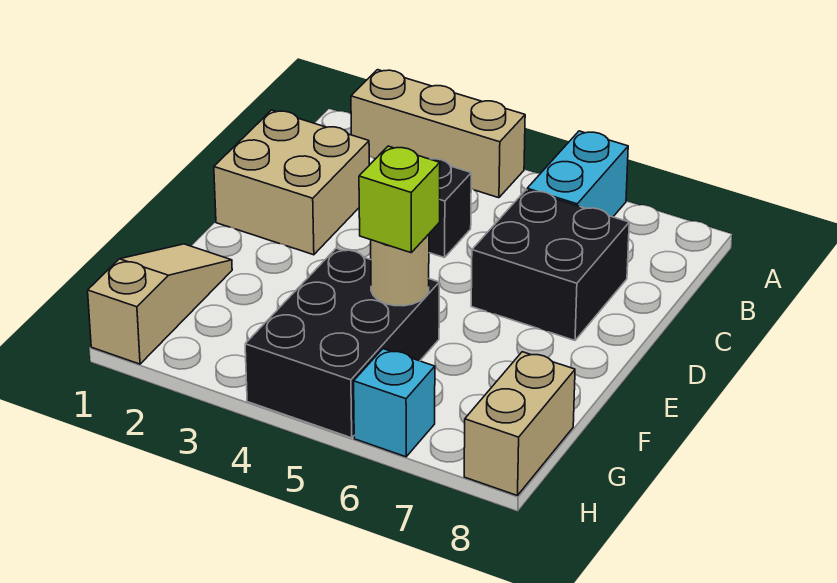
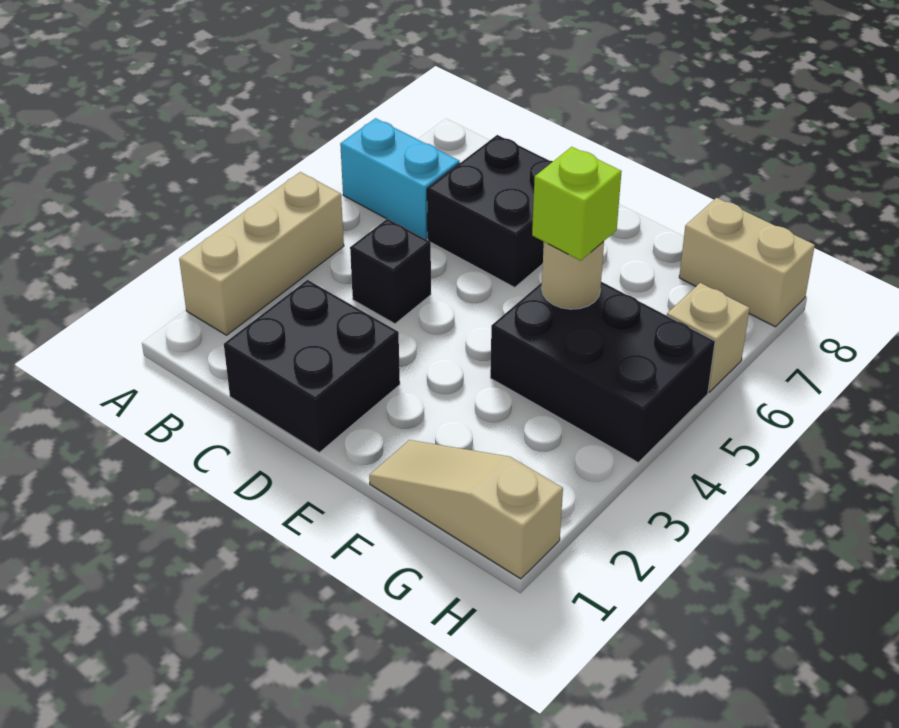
tan 2x2 brick [214,110,369,255] -> black 2x2 brick [224,280,400,452]
cyan 1x1 brick [354,349,435,457] -> tan 1x1 brick [667,283,750,392]

